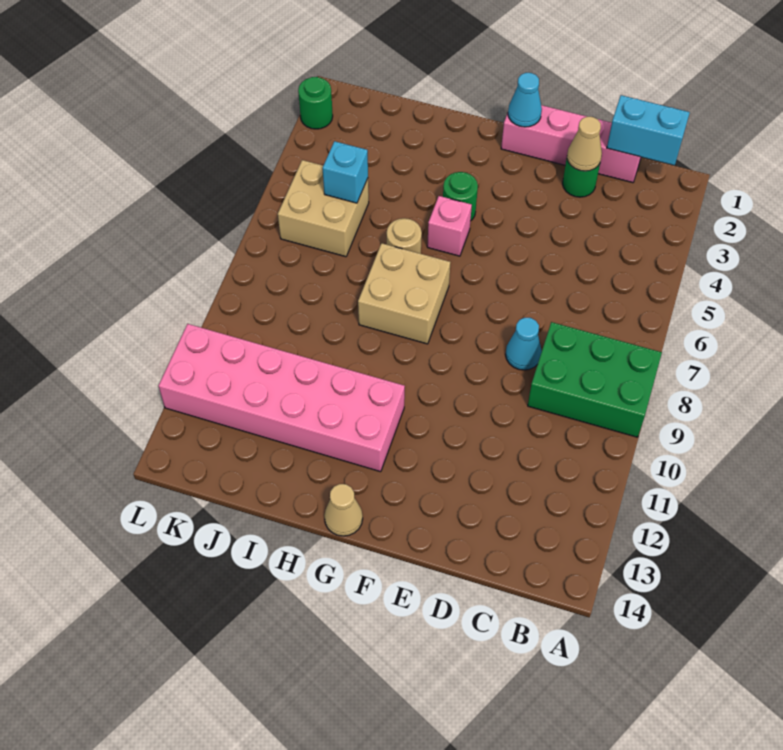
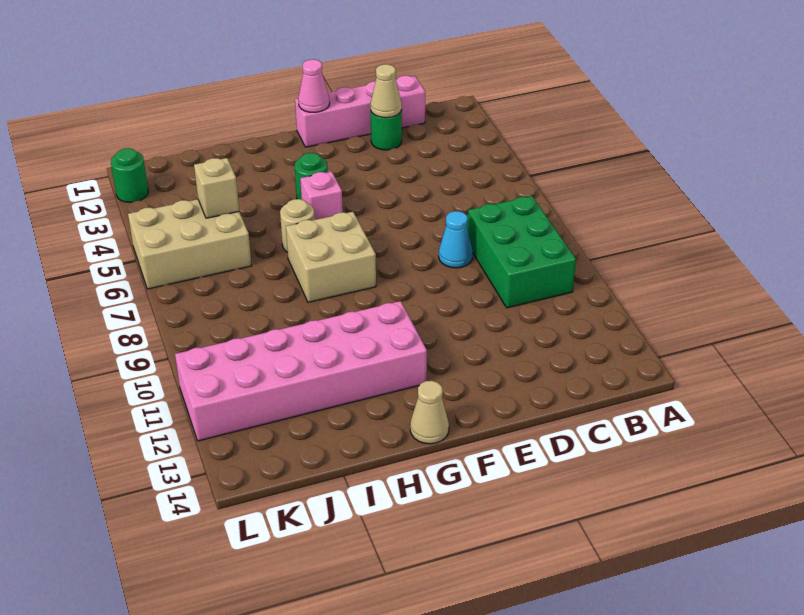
green 2x3 brick [528,322,662,437] -> green 2x3 brick turned to [467,196,576,308]
cyan 1x2 brick [607,95,690,165] -> none
cyan 1x1 cone [508,73,542,127] -> pink 1x1 cone [298,59,330,112]
tan 2x2 brick [278,160,369,257] -> tan 2x3 brick [128,199,252,289]
cyan 1x1 brick [323,141,368,203] -> tan 1x1 brick [194,158,239,218]

